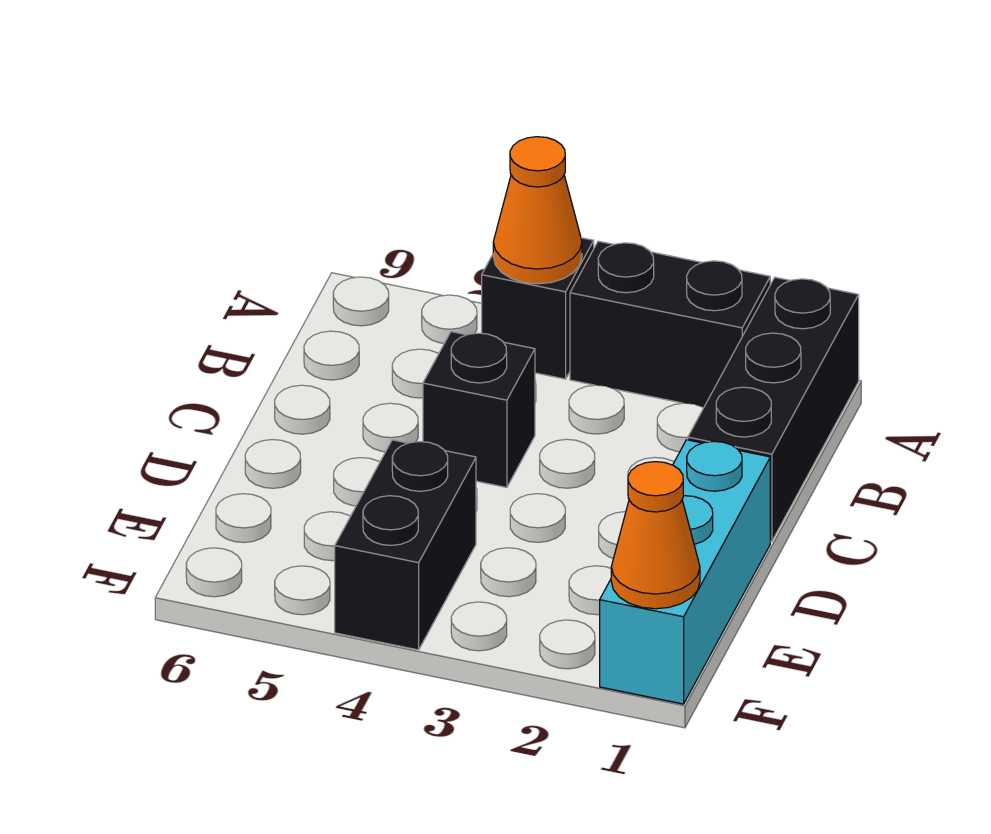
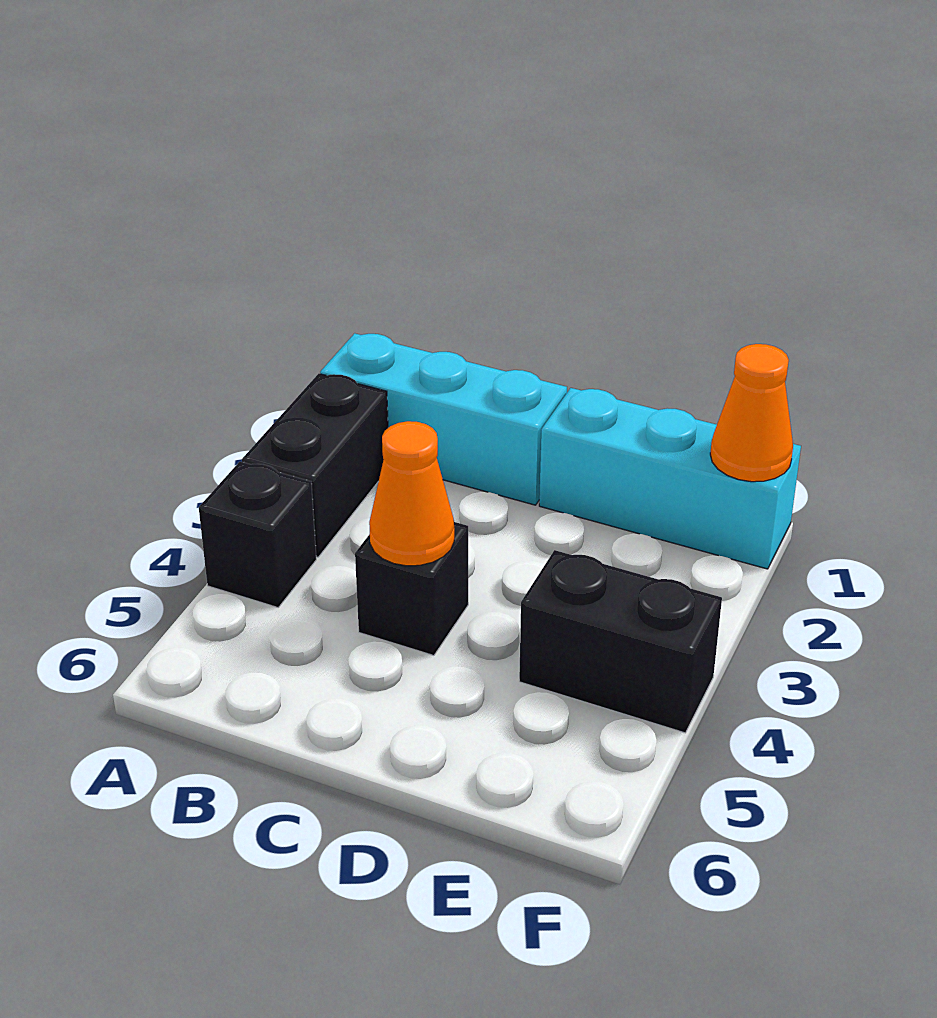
black 1x3 brick [688,277,859,542] -> cyan 1x3 brick [320,333,567,505]
orange 1x1 cone [493,137,582,284] -> orange 1x1 cone moved to [369,421,454,566]

